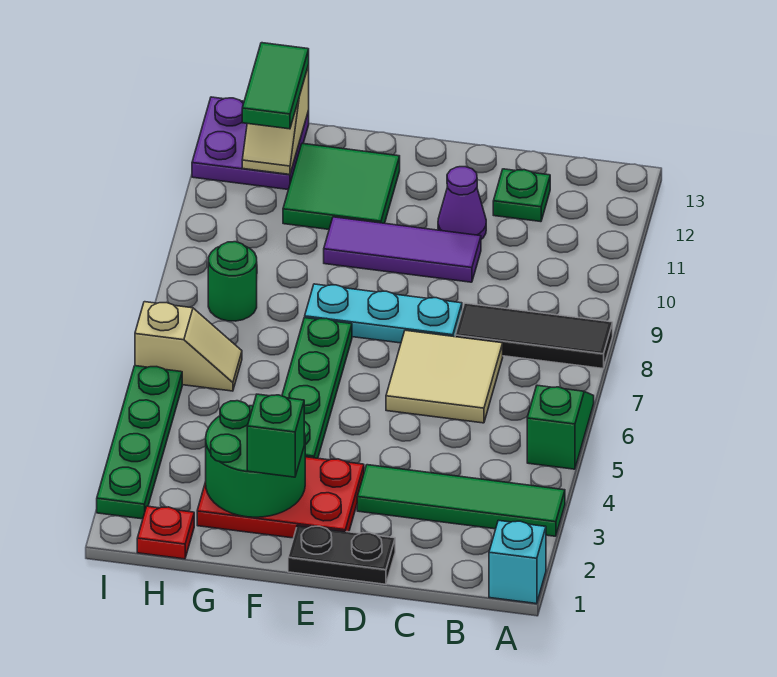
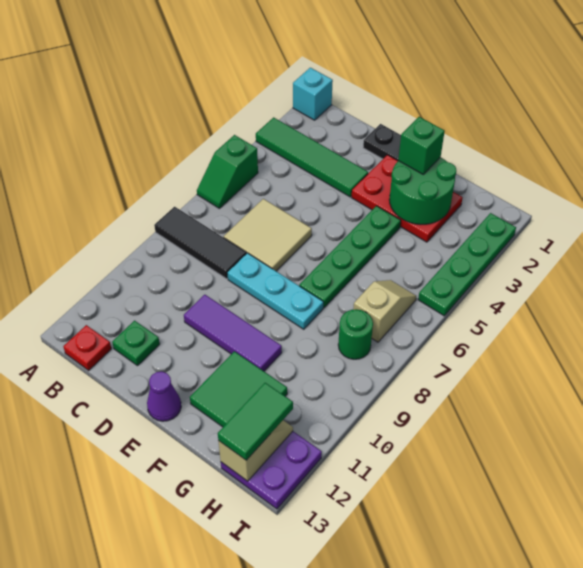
purple 1x1 cone [438,167,486,239] -> purple 1x1 cone moved to [147,372,181,421]
red 1x1 plate [137,506,194,559] -> red 1x1 plate moved to [63,325,111,370]
tan 1x2 slope [135,302,242,391] -> tan 1x2 slope turned to [353,280,416,342]

